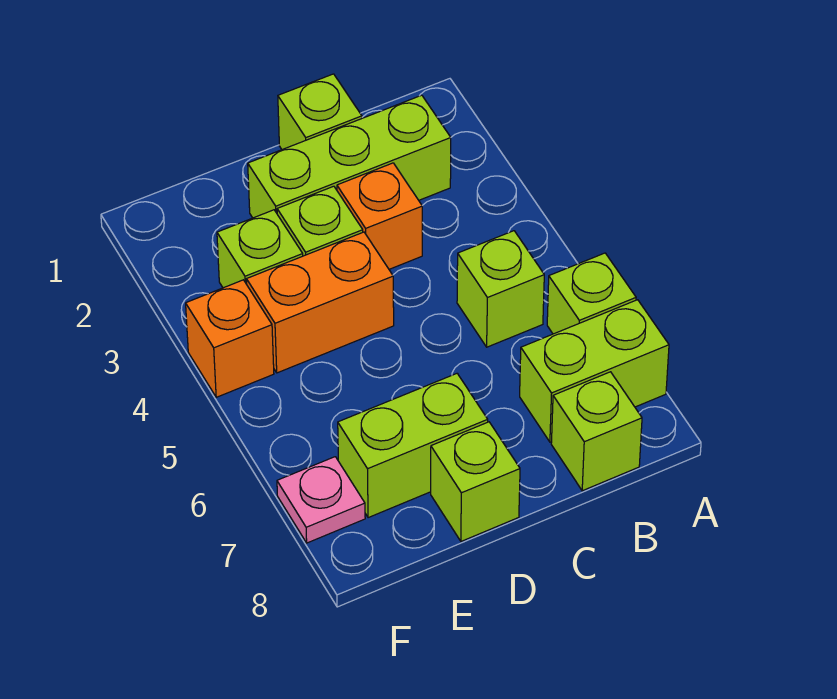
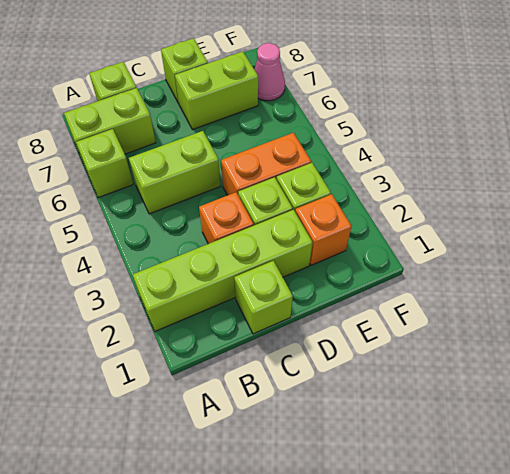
lime 1x3 brick [248,95,451,218] -> lime 1x4 brick [133,210,313,331]
lime 1x1 brick [457,231,544,347] -> lime 1x2 brick [129,131,221,214]
orange 1x1 brick [186,280,274,397] -> orange 1x1 brick moved to [295,194,352,265]
pink 1x1 plate [277,457,365,543] -> pink 1x1 cone [254,43,285,101]

